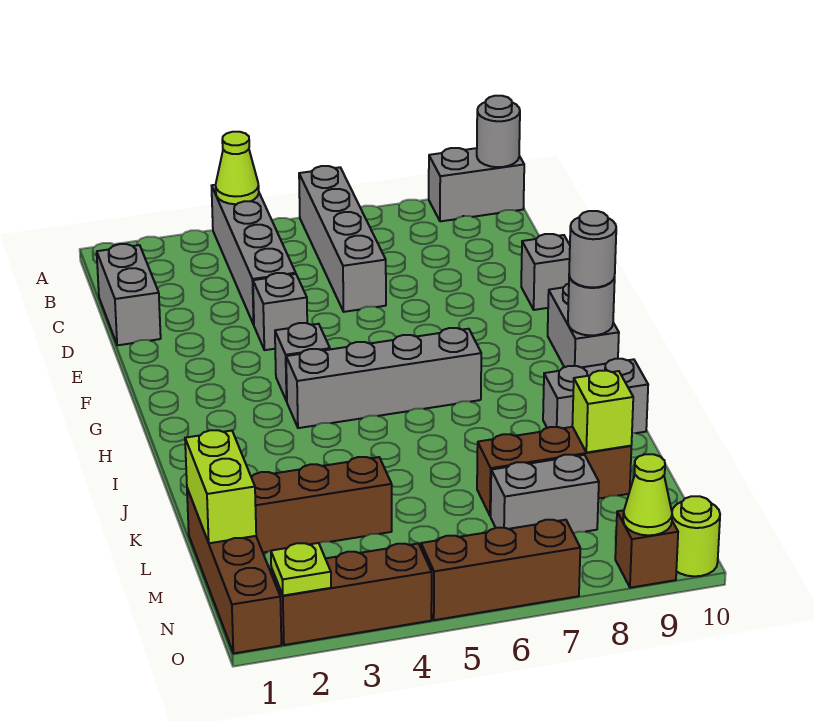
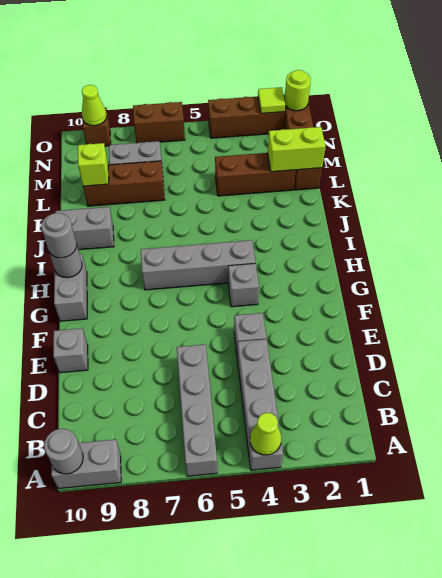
grey 1x2 brick [97,244,161,345] -> none
lime 1x2 brick [185,430,256,543] -> lime 1x2 brick turned to [267,127,326,172]
lime 1x1 plate [271,543,331,596] -> lime 1x1 tile [258,87,285,113]
brown 1x3 brick [421,520,580,620] -> brown 1x2 brick [133,102,185,143]
lime 1x1 round brick [672,496,720,576] -> lime 1x1 round brick moved to [284,70,311,111]

